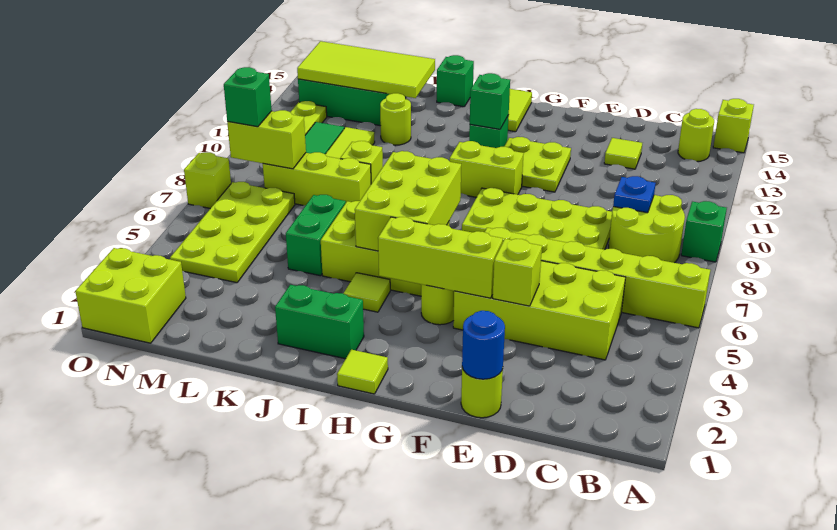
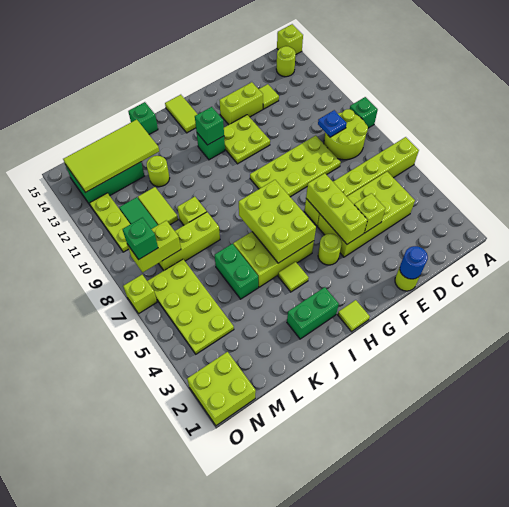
lime 1x3 brick [378,217,503,298] -> lime 1x3 brick turned to [306,173,367,244]
lime 1x2 brick [450,141,524,197] -> lime 1x2 brick moved to [219,82,263,125]

